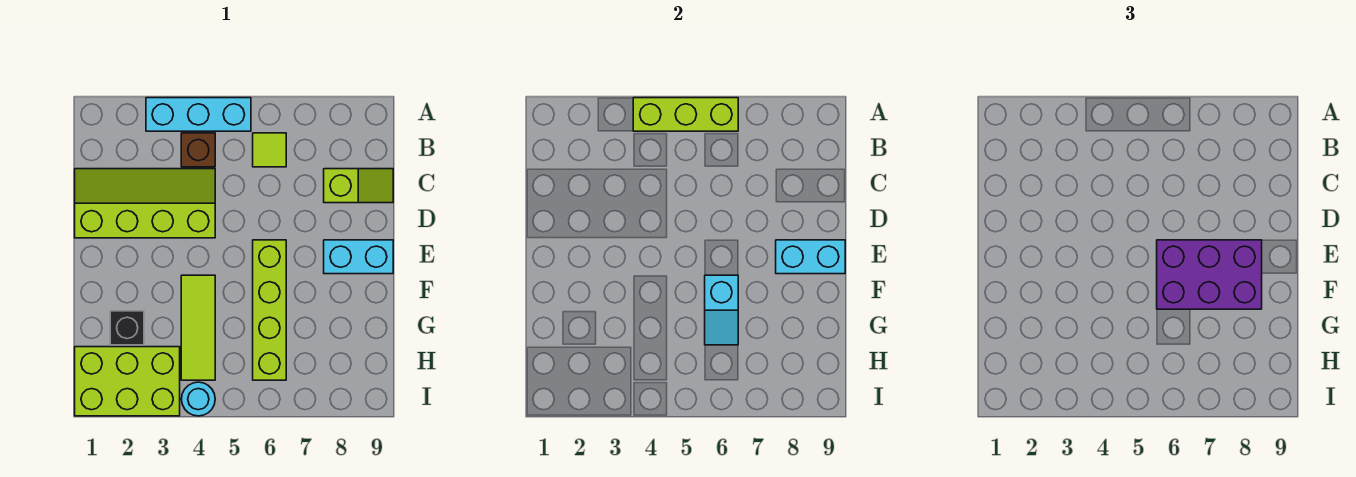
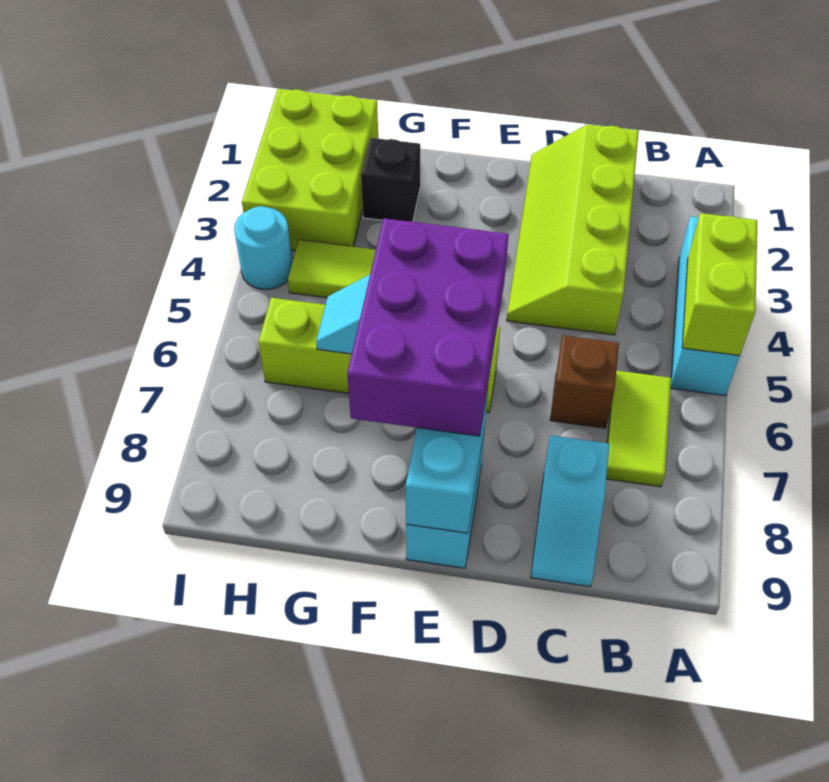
lime 1x3 brick [633,98,738,131] -> lime 1x2 brick [682,213,757,356]
brown 1x1 brick [181,133,215,167] -> brown 1x1 brick moved to [550,335,619,428]
lime 1x1 tile [253,133,286,167] -> lime 1x2 tile [606,370,671,487]
lime 2x4 slope [75,169,215,238] -> lime 2x4 slope turned to [507,124,639,335]
lime 1x2 slope [324,169,393,203] -> cyan 1x2 slope [531,435,610,587]

